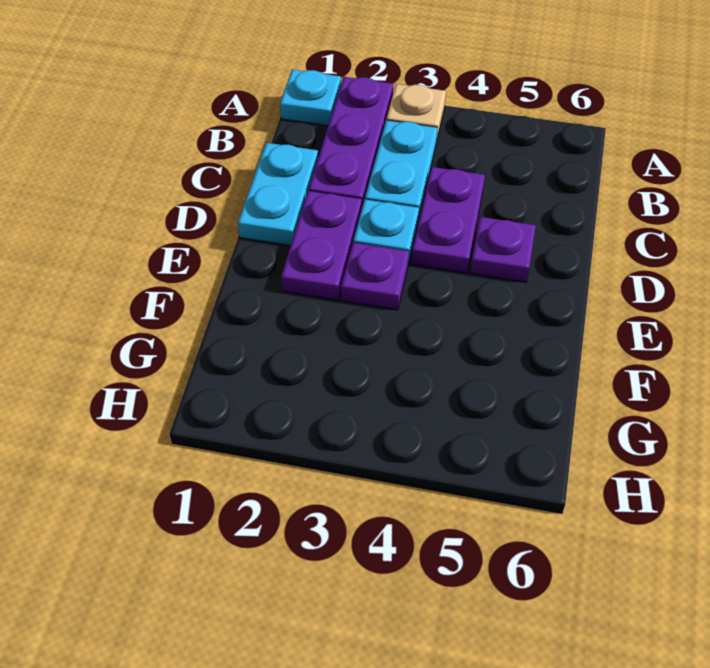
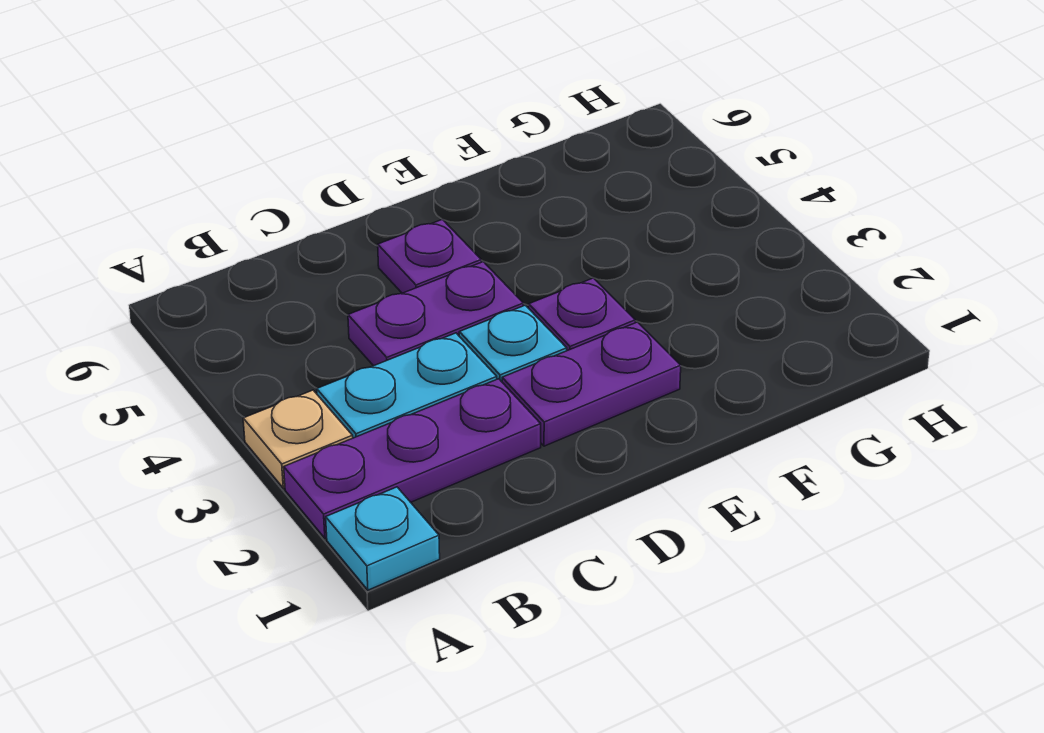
cyan 1x2 plate [238,143,318,246] -> none

